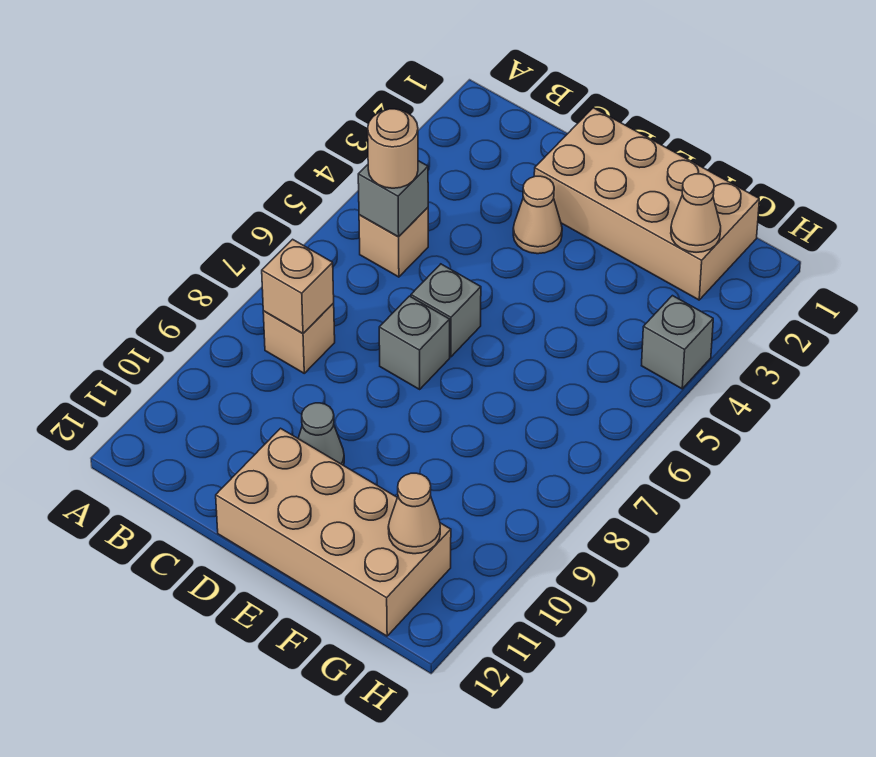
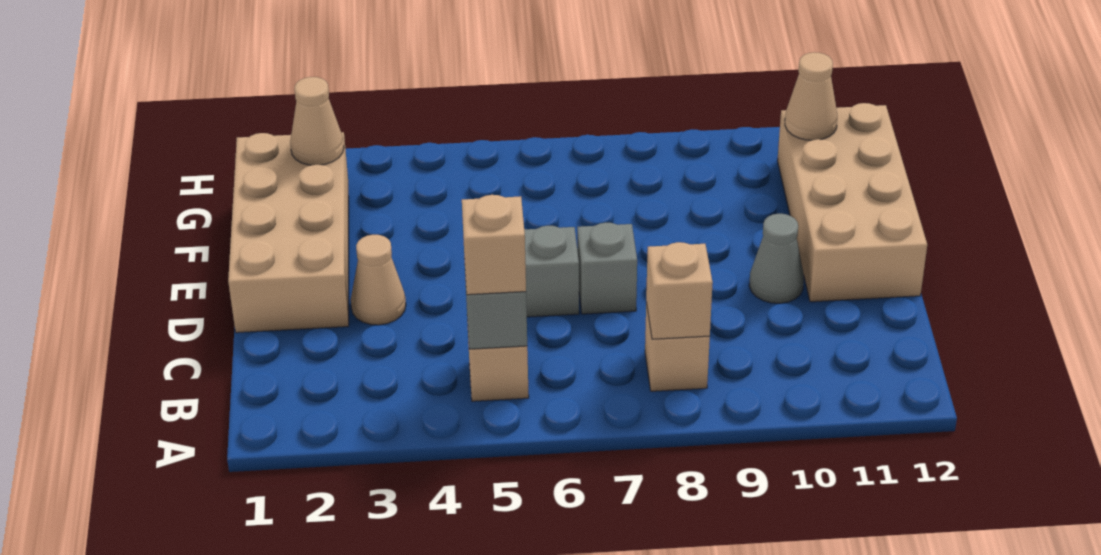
tan 1x1 round brick [368,109,418,188] -> tan 1x1 brick [462,195,526,295]
grey 1x1 brick [642,296,713,389] -> none

